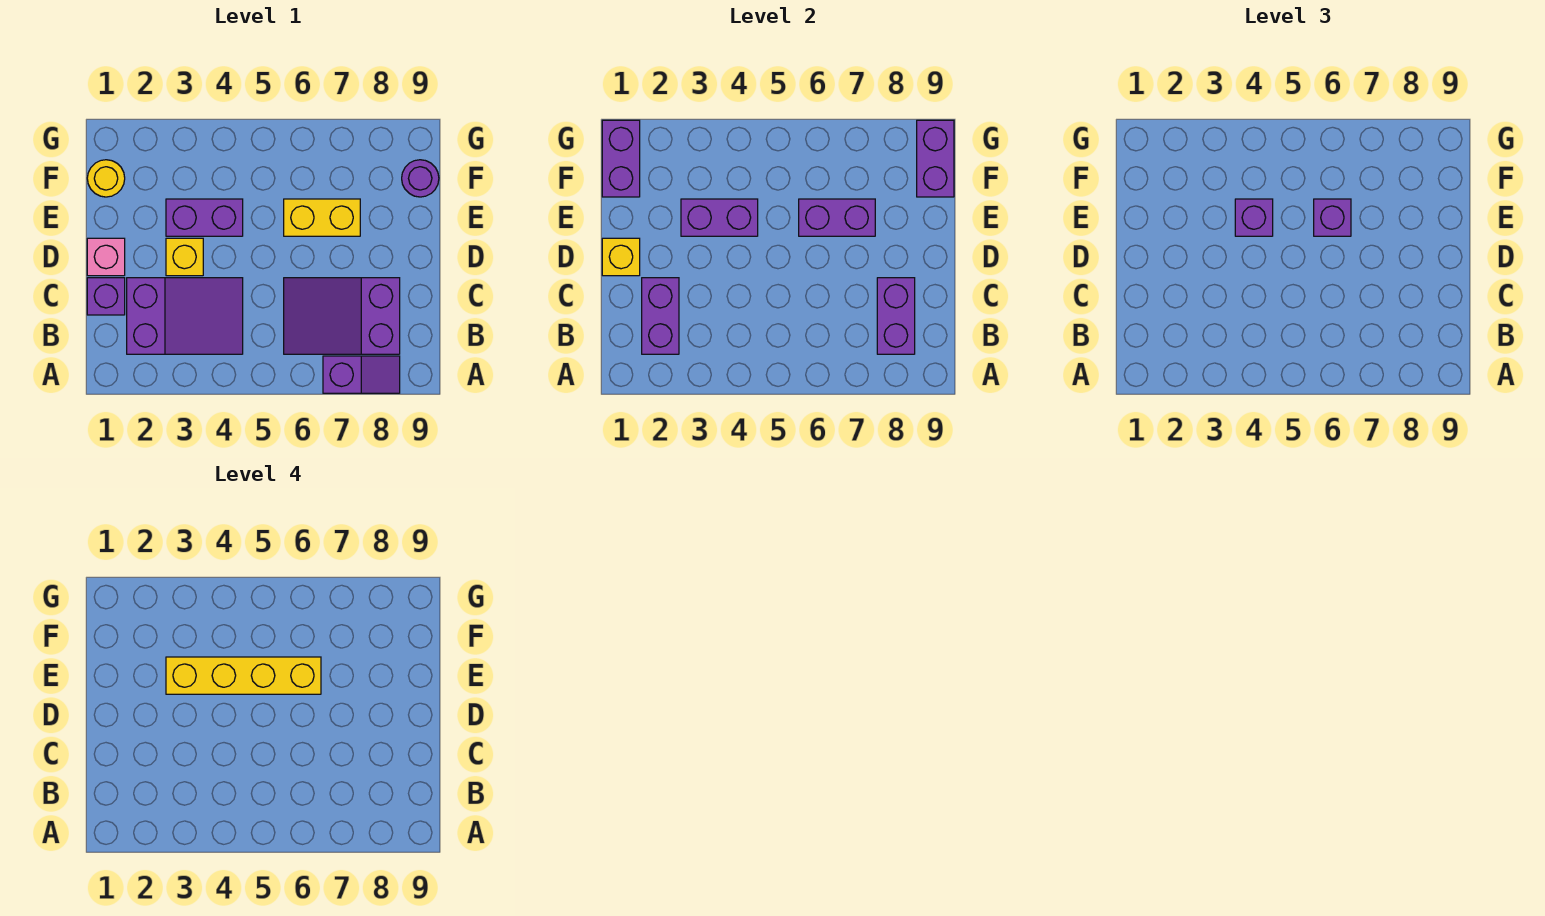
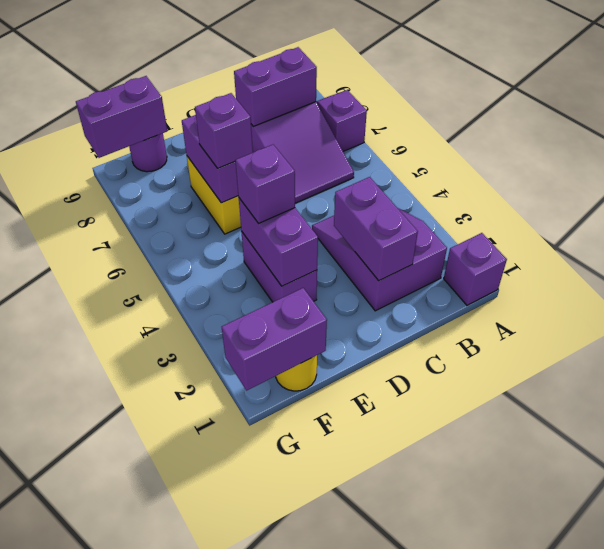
purple 1x2 brick [642,278,679,354] -> purple 1x2 brick turned to [334,177,418,281]
purple 1x1 brick [87,278,125,315] -> purple 1x1 brick moved to [444,233,507,305]
pink 1x1 brick [87,238,125,276] -> none
yellow 1x1 brick [602,238,640,276] -> none
yellow 1x1 brick [166,238,203,276] -> none
yellow 1x4 brick [166,657,321,694] -> none

